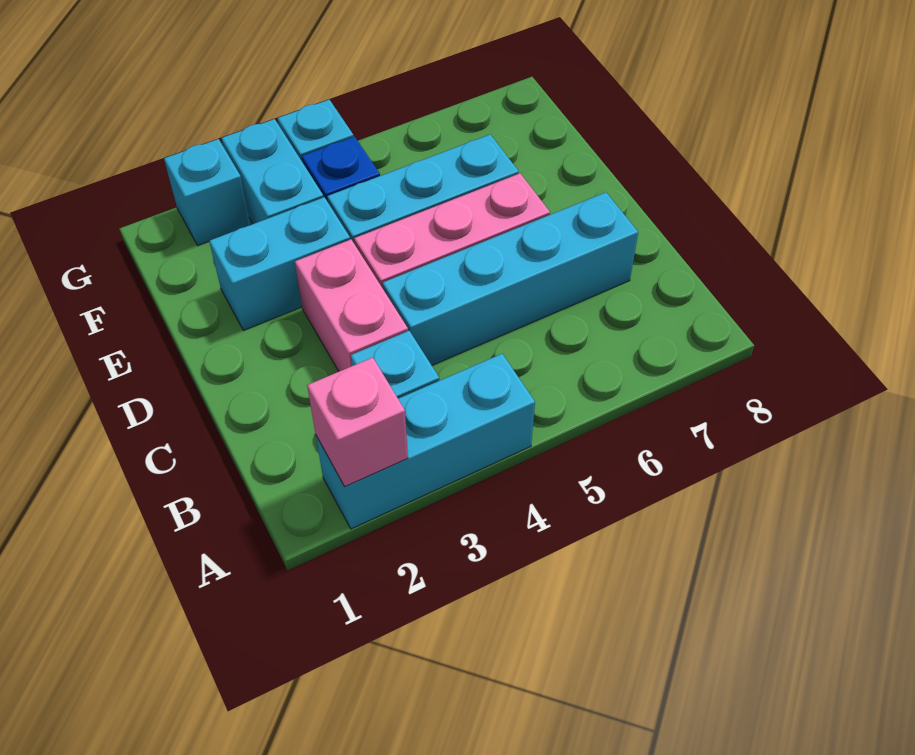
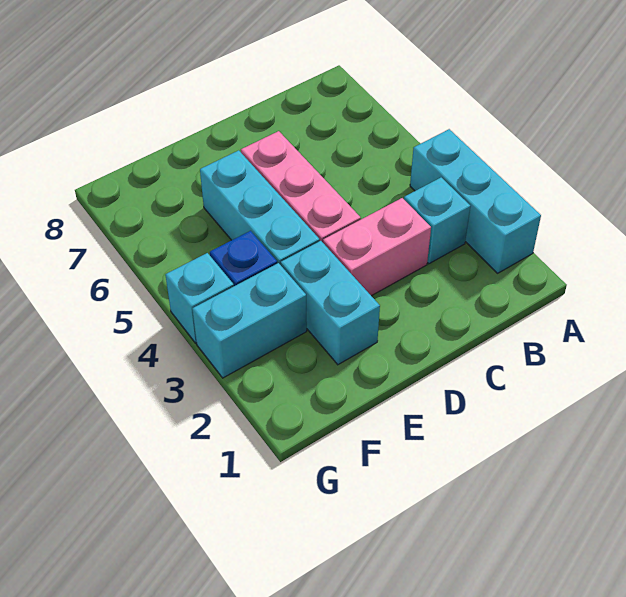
pink 1x1 brick [307,358,408,487] -> none
cyan 1x4 brick [382,192,638,365] -> none
cyan 1x1 brick [164,139,250,246] -> none

